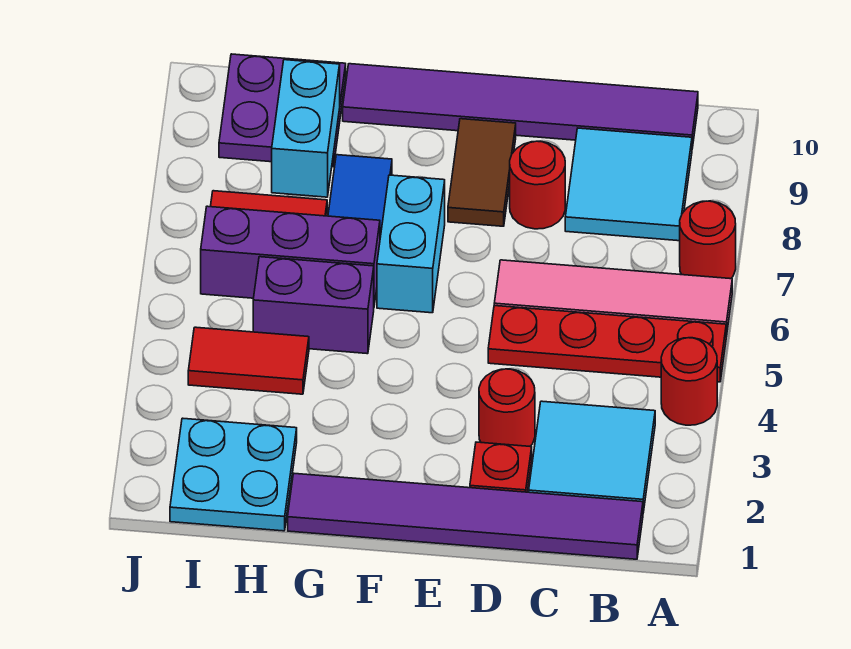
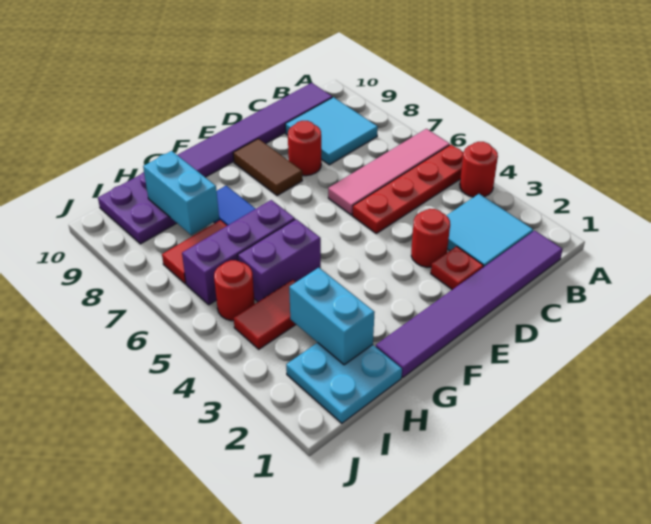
red 1x1 round brick [680,201,736,279] -> red 1x1 round brick moved to [214,260,255,321]
cyan 1x2 brick [377,175,445,313] -> cyan 1x2 brick moved to [289,268,375,365]

